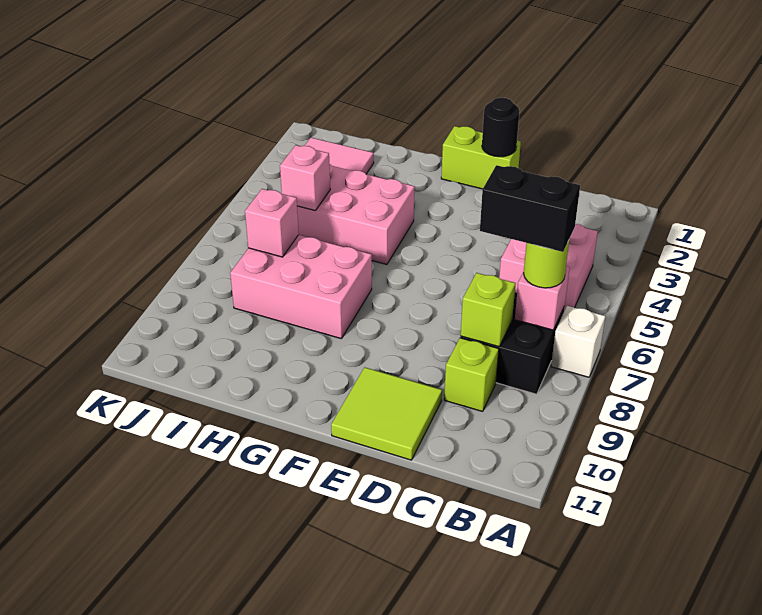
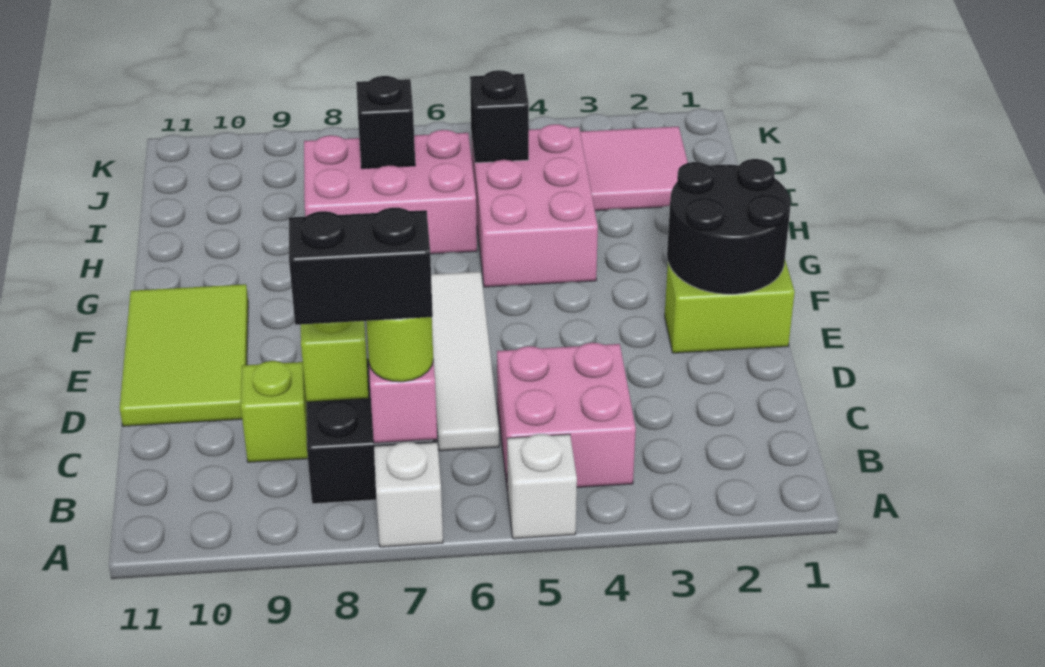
none -> white 1x1 brick [507,434,577,539]
black 1x2 brick [480,165,580,252] -> black 1x2 brick turned to [289,208,433,325]
none -> white 1x4 tile [431,272,499,451]
lime 2x2 tile [331,367,442,460] -> lime 2x3 tile [120,284,248,426]
lime 1x2 brick [441,126,521,189] -> lime 1x2 brick turned to [665,261,795,353]
black 1x1 round brick [482,98,520,157] -> black 2x2 round brick [667,159,791,294]
pink 2x3 brick [230,235,372,339] -> pink 2x3 brick turned to [304,130,477,254]
pink 1x1 brick [280,145,330,211] -> black 1x1 brick [470,70,529,163]
pink 1x1 brick [245,189,299,257] -> black 1x1 brick [356,76,415,169]

